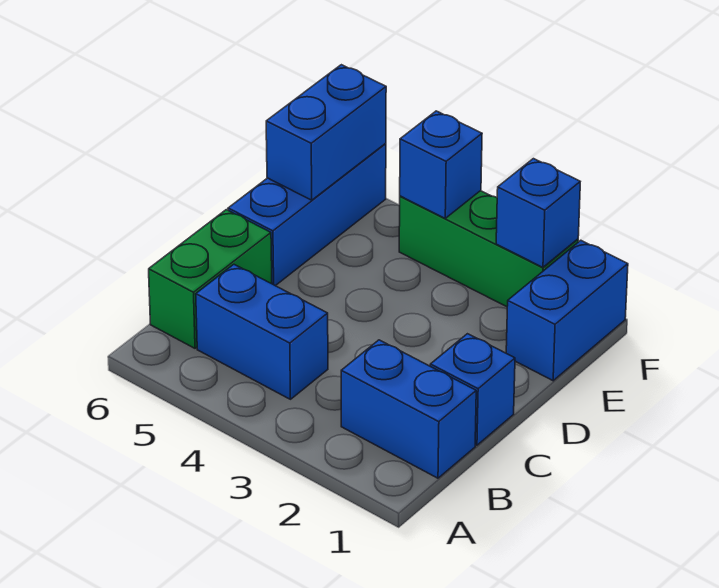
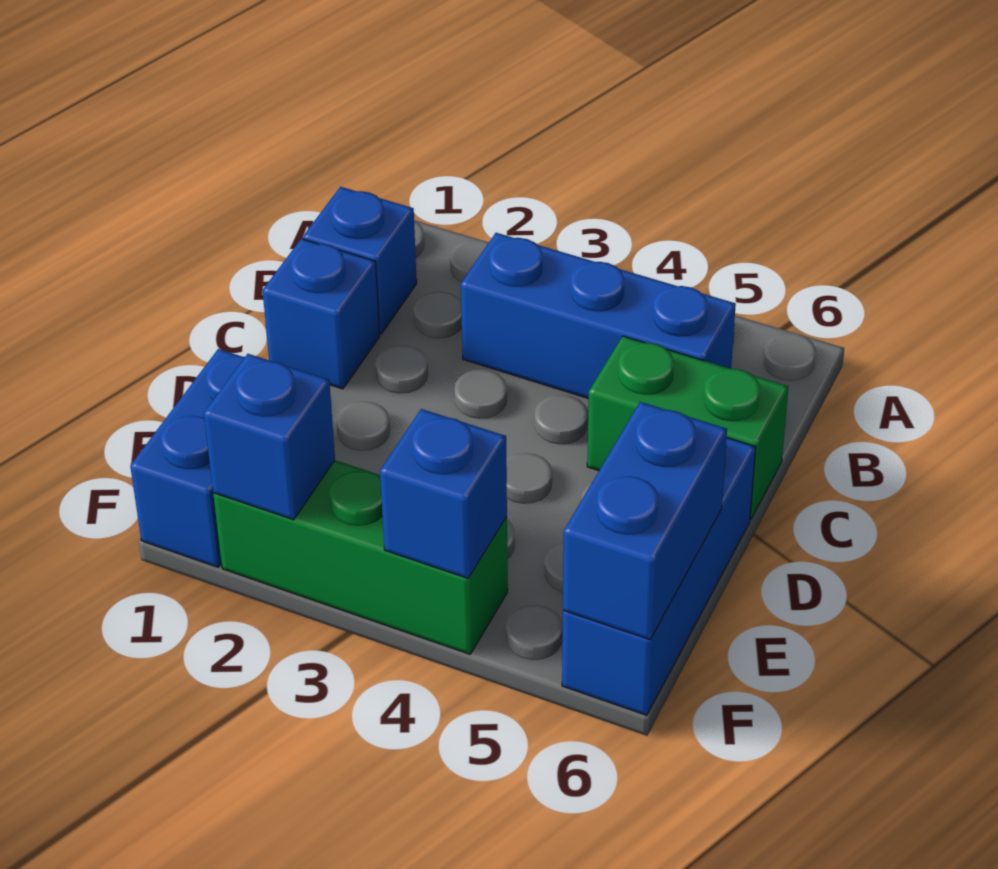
blue 1x2 brick [341,340,476,478] -> blue 1x1 brick [303,187,417,334]
blue 1x2 brick [196,265,328,399] -> blue 1x3 brick [461,233,736,399]
green 1x2 brick [149,210,272,348] -> green 1x2 brick turned to [587,336,788,519]

